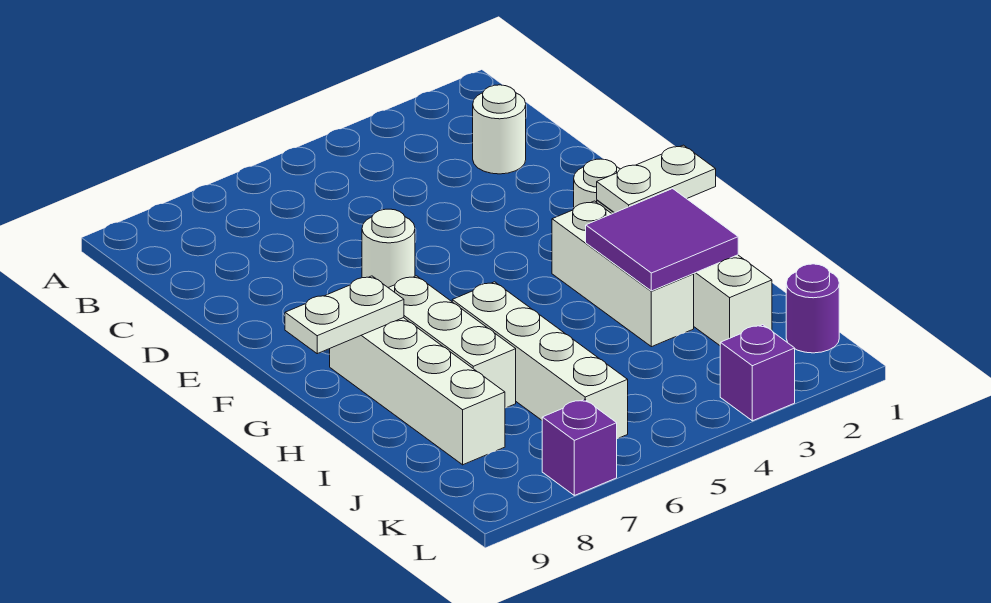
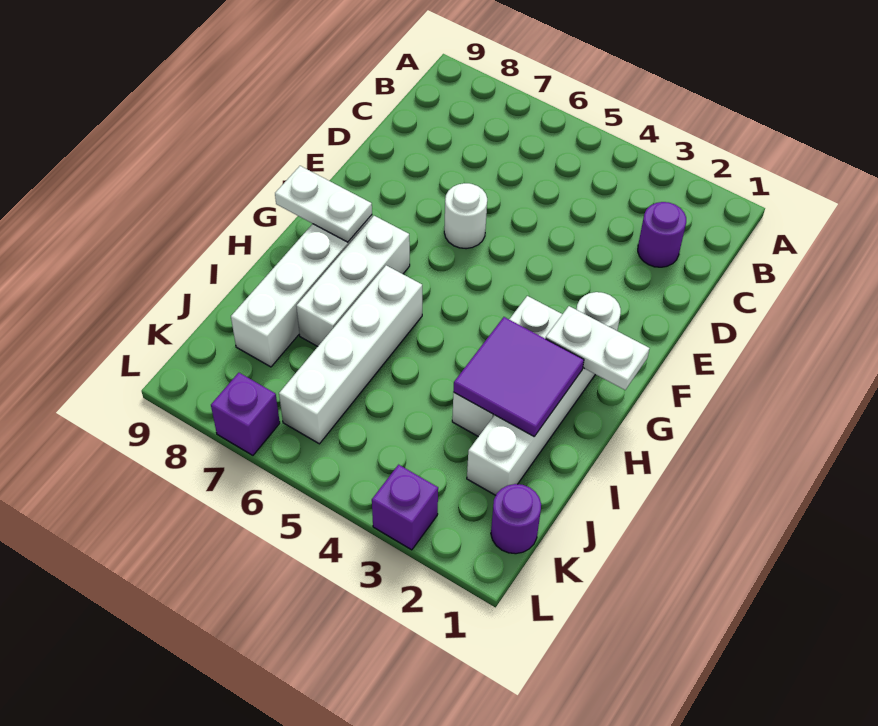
white 1x1 round brick [473,85,526,174] -> purple 1x1 round brick [638,202,686,267]

